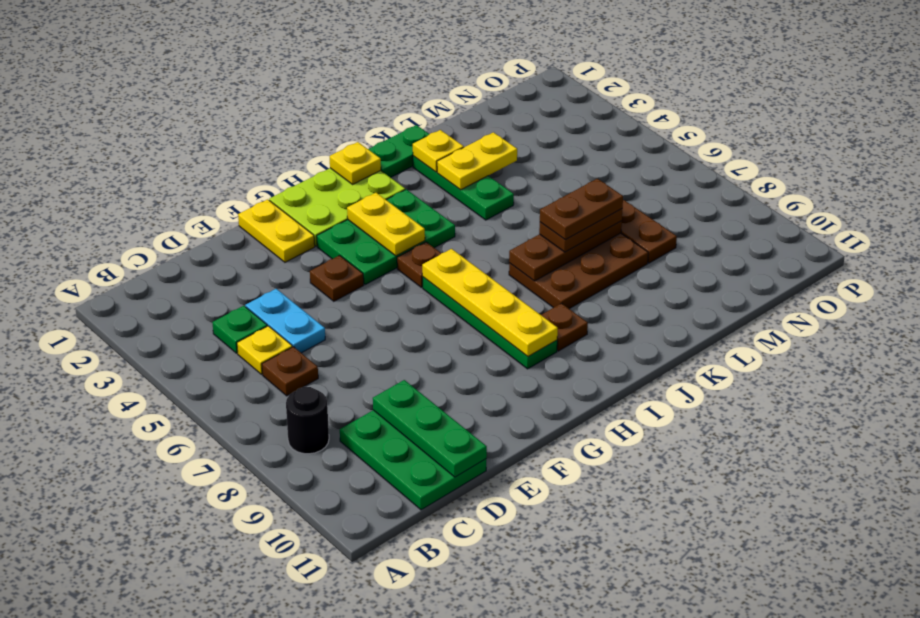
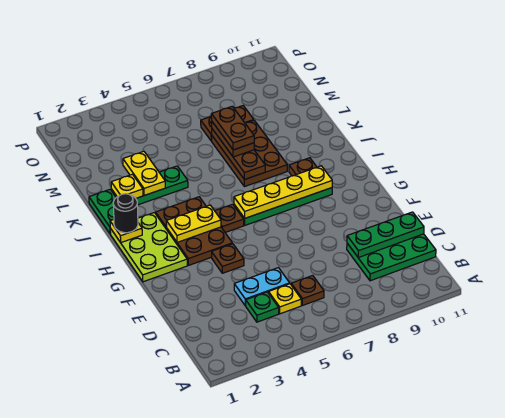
black 1x1 round brick [286,387,329,454] -> black 1x1 round brick moved to [113,194,138,233]
yellow 1x2 plate [238,199,315,262] -> none
green 2x3 plate [317,189,455,284] -> brown 2x3 plate [156,197,232,265]

